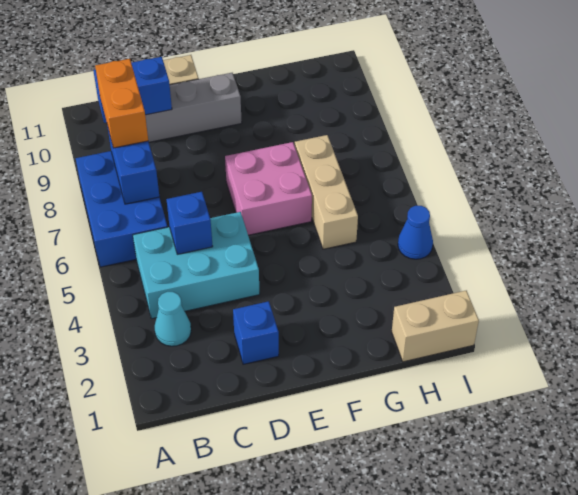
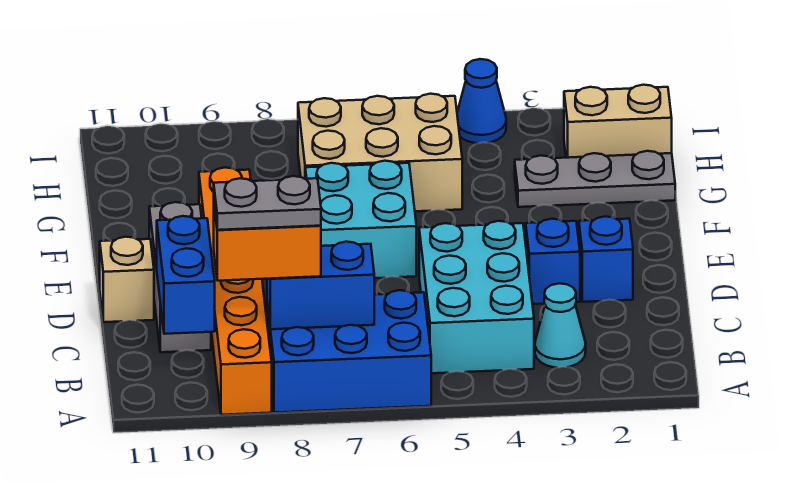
none -> orange 1x6 brick [199,168,272,415]
none -> grey 1x2 plate [214,176,321,230]
blue 1x1 brick [166,192,213,254] -> blue 1x1 brick moved to [526,219,580,304]
pink 2x2 brick [225,142,312,235] -> cyan 2x2 brick [305,161,416,278]
none -> grey 1x3 plate [515,151,675,207]
tan 1x3 brick [295,135,358,249] -> tan 2x3 brick [298,94,462,211]
tan 1x2 brick [392,291,479,362] -> tan 1x2 brick turned to [564,85,672,158]

